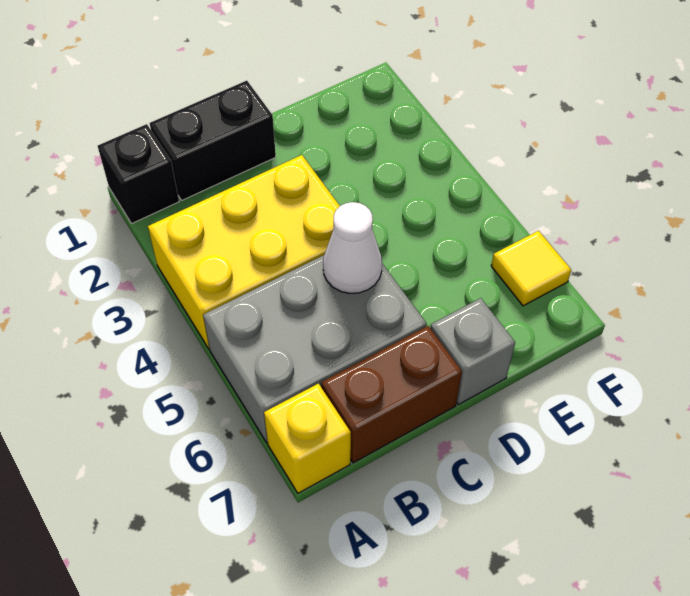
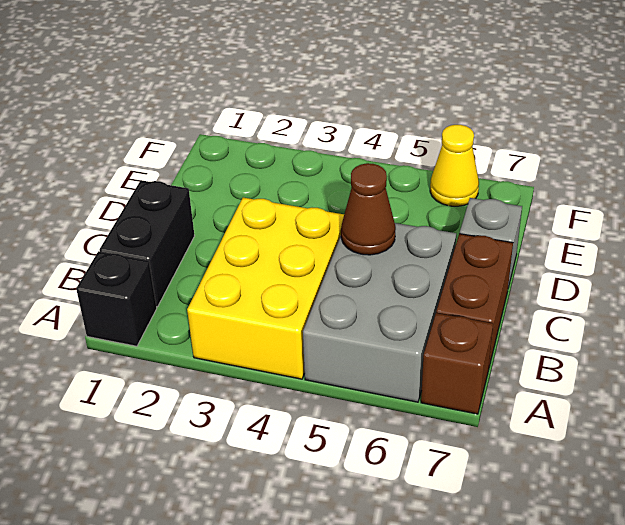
yellow 1x1 brick [264,384,351,493] -> brown 1x1 brick [421,313,493,414]
white 1x1 cone [323,202,382,293] -> brown 1x1 cone [341,163,396,255]
yellow 1x1 tile [491,231,571,306] -> yellow 1x1 cone [430,125,479,206]

